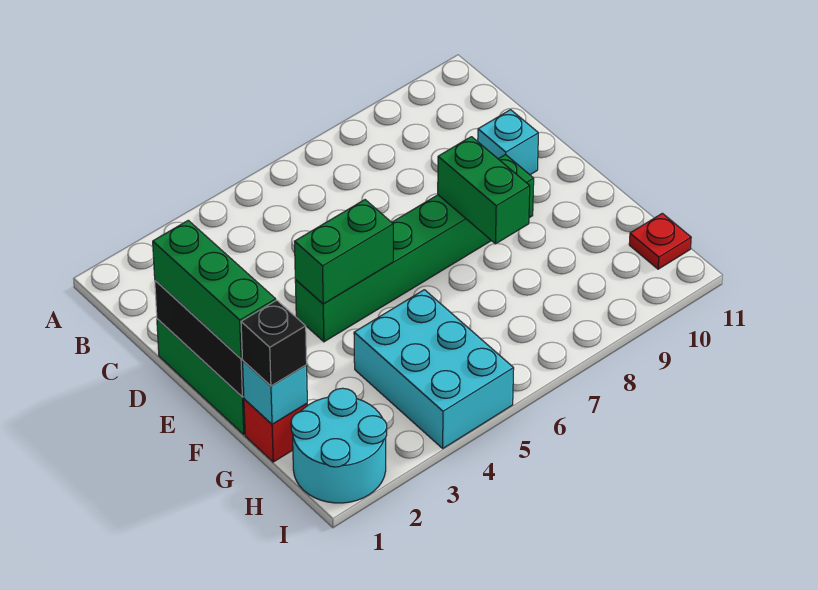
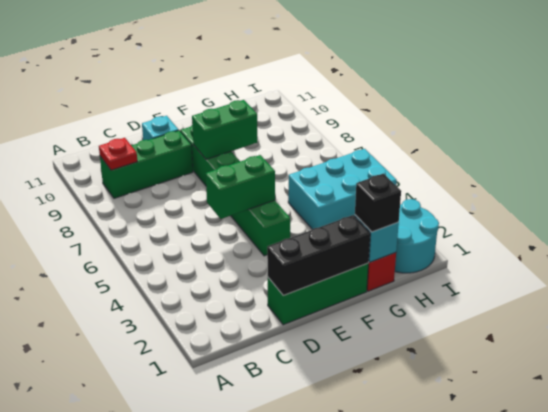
green 1x3 brick [153,220,276,359] -> green 1x3 brick moved to [100,130,193,198]
green 1x2 brick [294,200,393,304] -> green 1x2 brick turned to [206,155,275,219]
red 1x1 plate [629,213,691,269] -> red 1x1 plate moved to [99,138,137,170]

